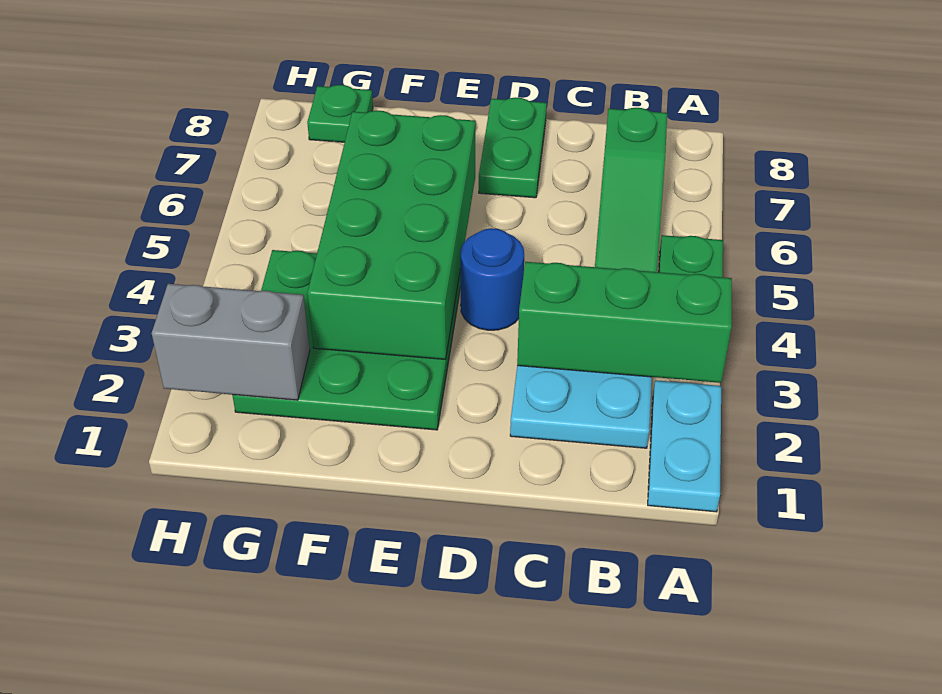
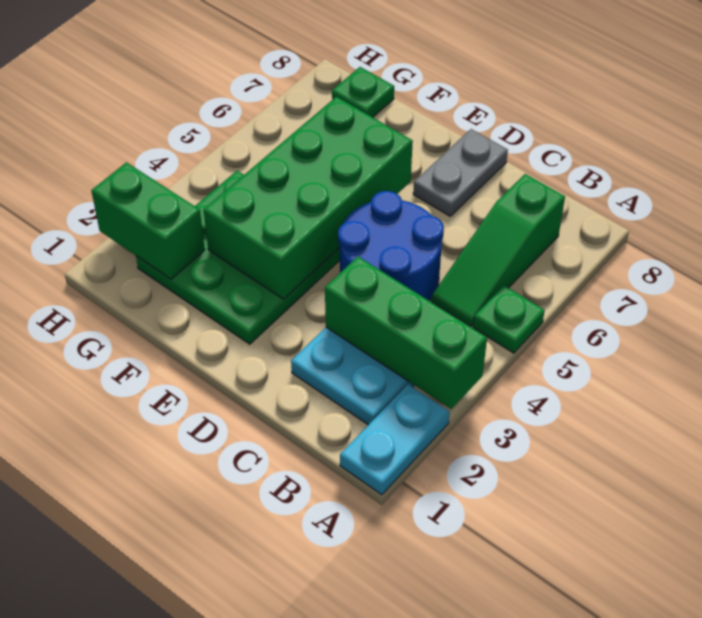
blue 1x1 round brick [460,228,524,330] -> blue 2x2 round brick [338,191,444,301]
green 1x2 plate [479,98,547,198] -> grey 1x2 plate [413,129,508,216]
grey 1x2 brick [152,284,310,400] -> green 1x2 brick [91,162,205,279]

